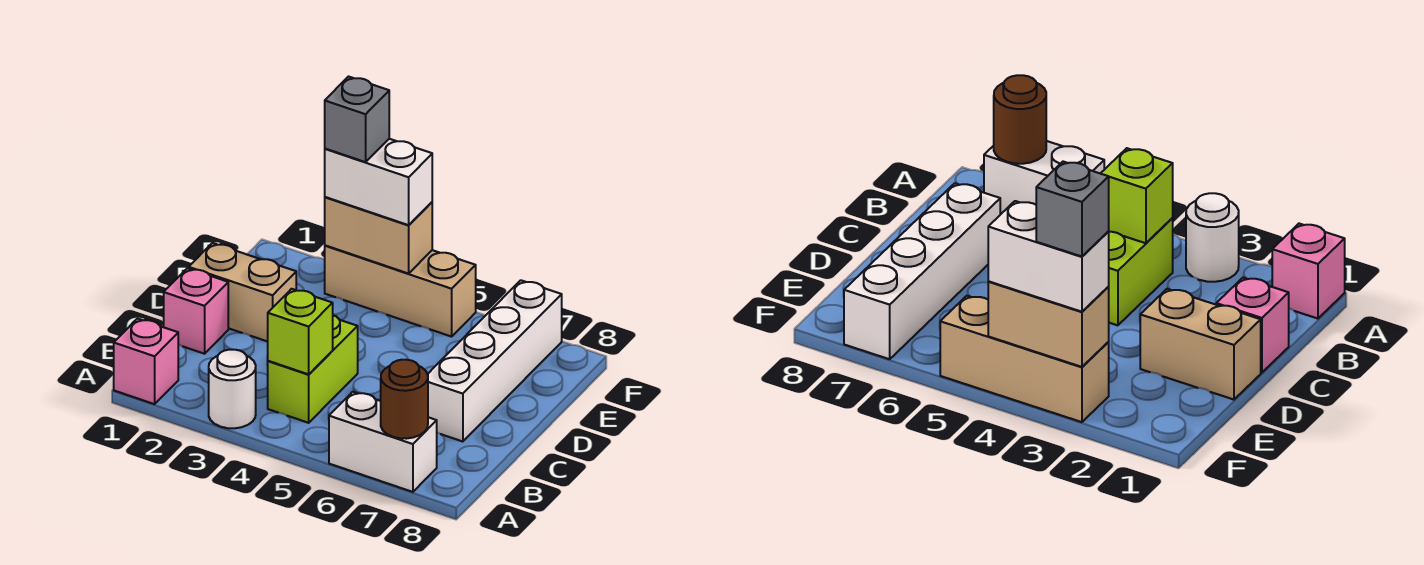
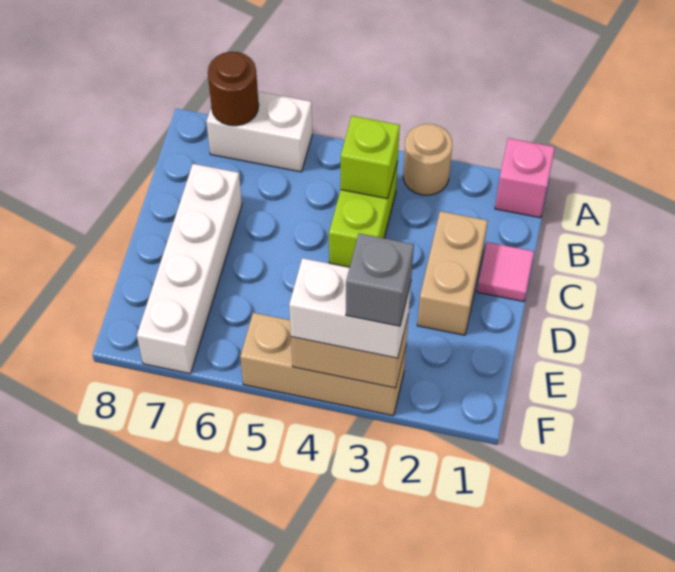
white 1x1 round brick [209,350,256,428] -> tan 1x1 round brick [403,124,452,195]
pink 1x1 brick [164,268,228,354] -> pink 1x1 tile [477,242,534,302]
tan 1x2 brick [189,243,296,342] -> tan 1x2 brick turned to [417,211,488,335]

